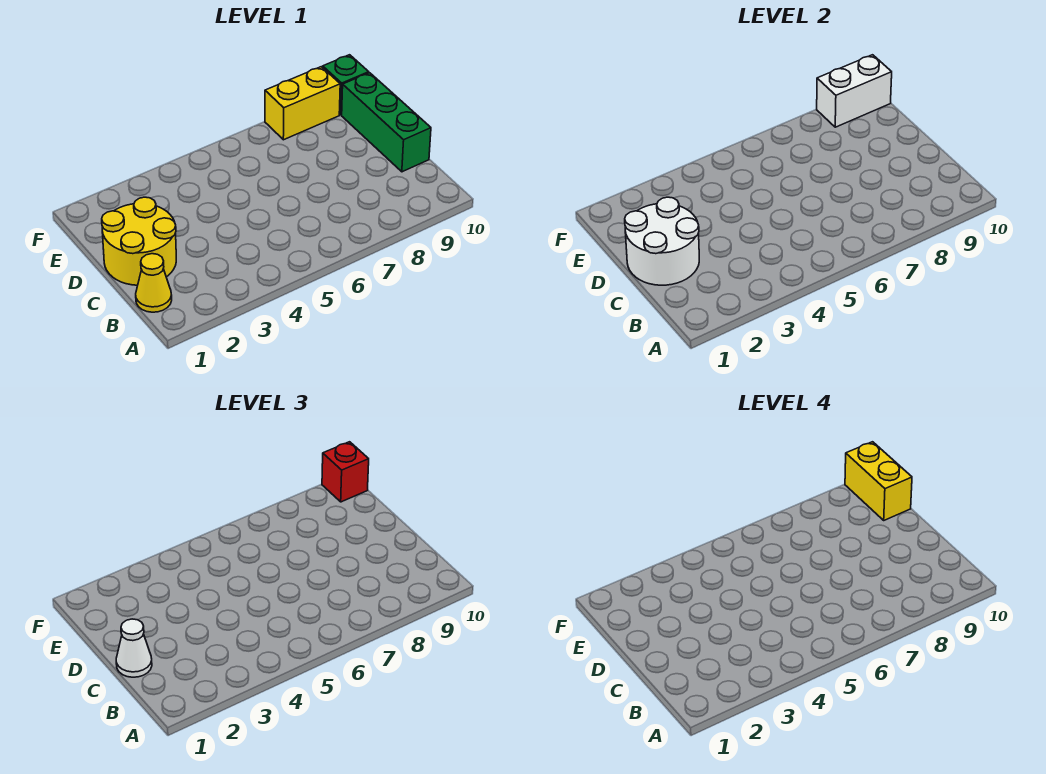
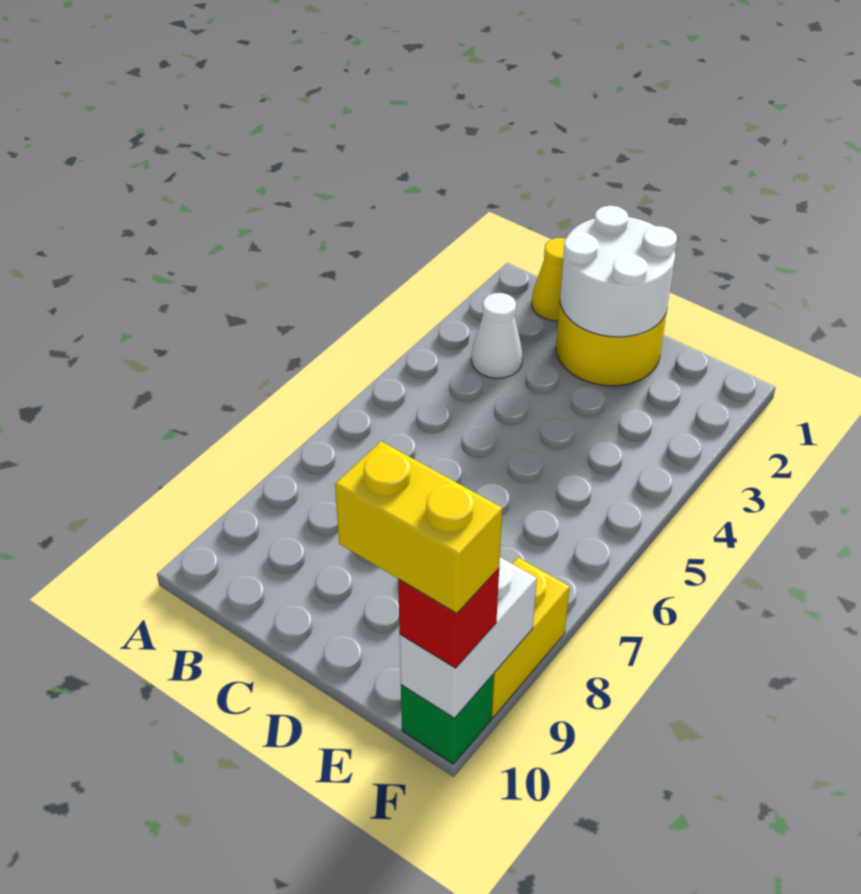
white 1x1 cone [116,619,152,677] -> white 1x1 cone moved to [471,293,523,378]
green 1x3 brick [342,73,431,172] -> none

